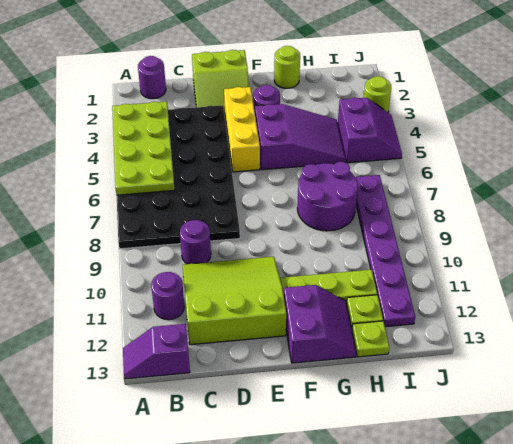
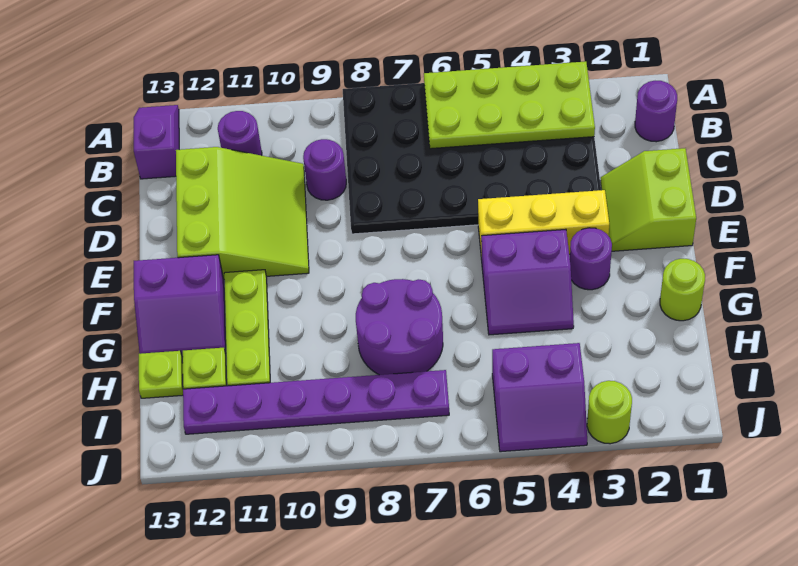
purple 2x3 slope [255,104,345,170] -> purple 2x2 slope [481,229,574,335]

